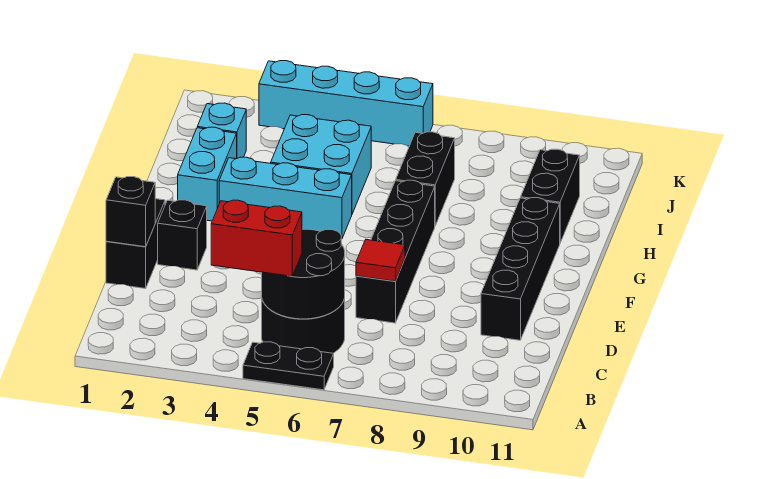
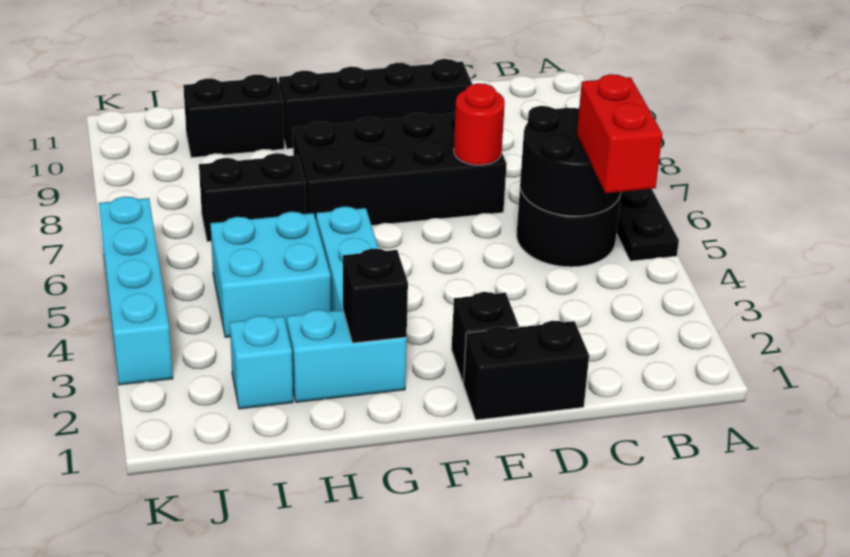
black 1x1 brick [106,177,155,247] -> black 1x1 brick moved to [343,249,408,343]
black 1x4 brick [356,180,435,323] -> black 2x4 brick [293,112,507,226]
red 1x1 tile [356,240,405,281] -> red 1x1 round brick [454,83,505,165]

